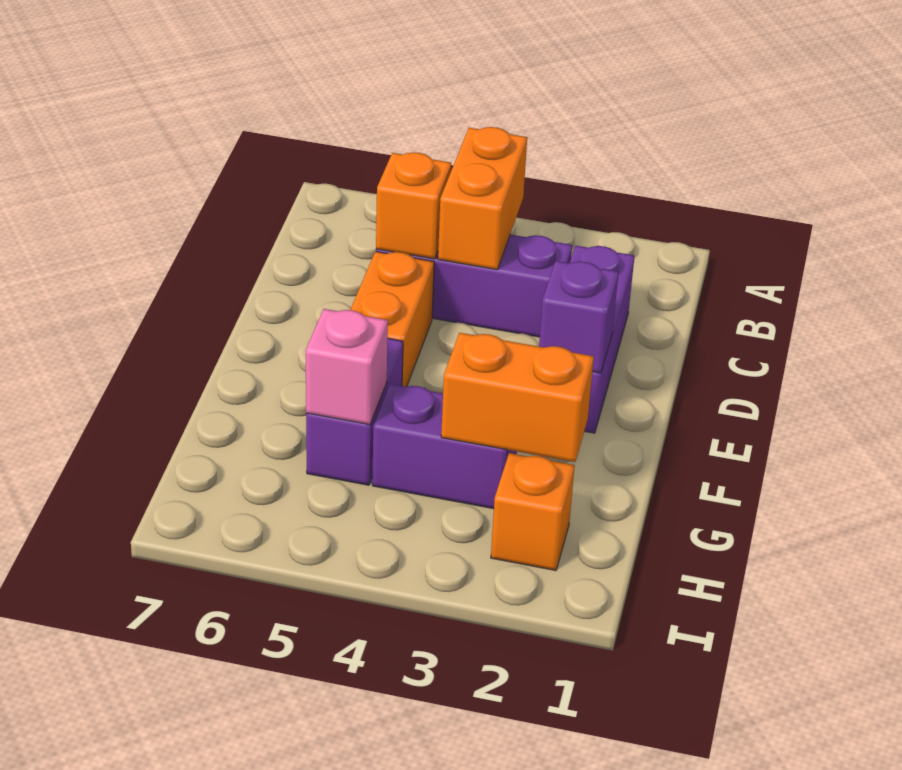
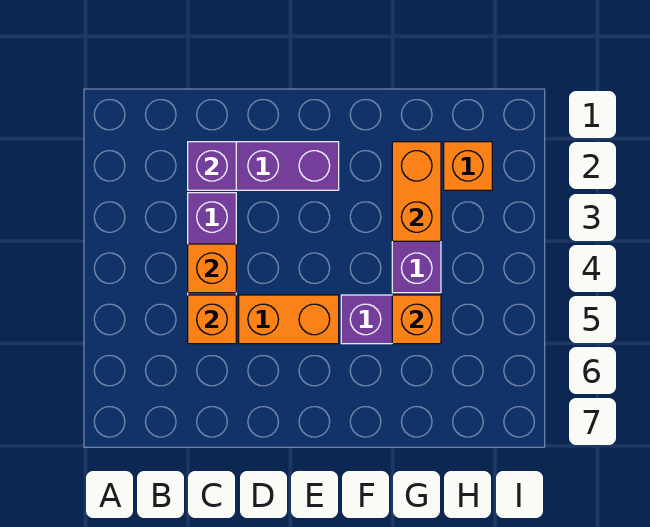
orange 1x2 brick [438,127,527,270] -> orange 1x1 brick [188,244,236,293]
purple 1x1 brick [539,261,619,373] -> purple 1x1 brick moved to [188,142,236,190]
pink 1x1 brick [306,309,388,425] -> orange 1x1 brick [392,295,441,344]

